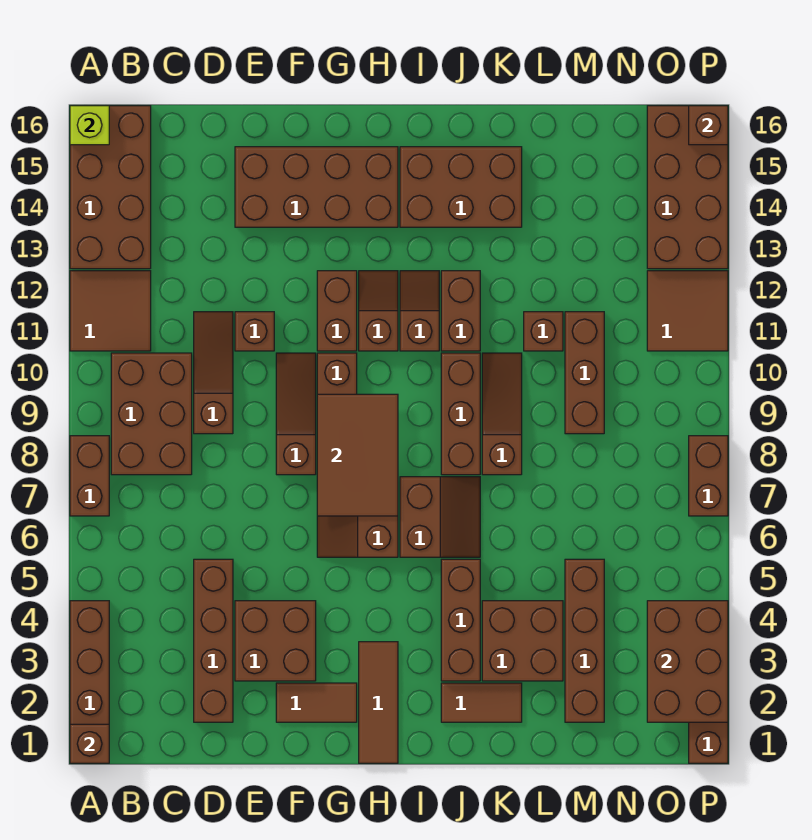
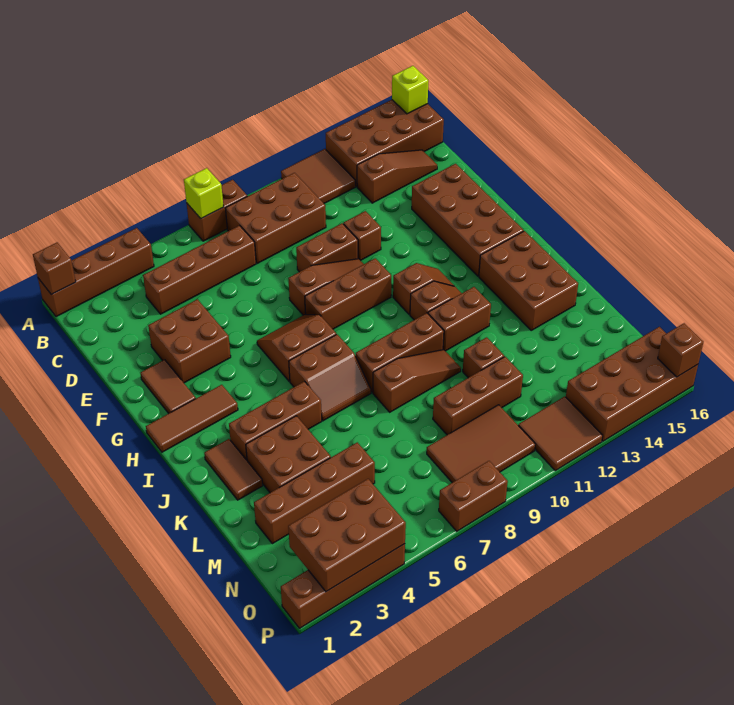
none -> lime 1x1 brick [184,168,223,218]
brown 1x4 brick [194,559,233,722] -> brown 1x4 brick moved to [143,226,256,314]
brown 1x3 slope [194,312,233,434] -> brown 1x3 slope moved to [357,150,437,203]
brown 2x3 tile [317,394,398,516] -> brown 2x3 tile moved to [427,405,536,483]
brown 1x2 brick [317,271,357,351] -> brown 1x2 brick moved to [296,223,358,272]

